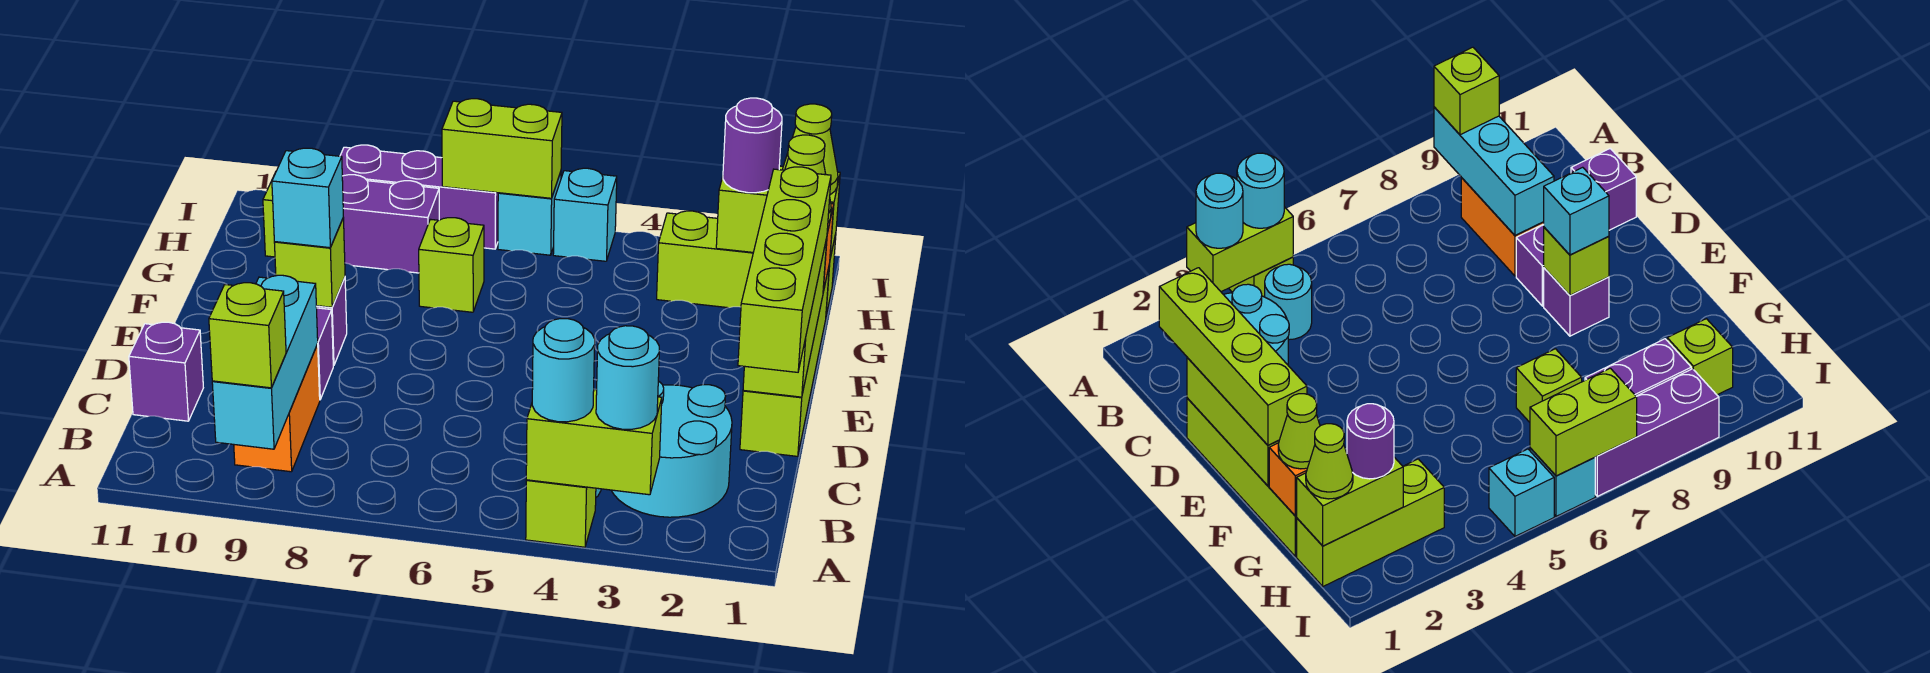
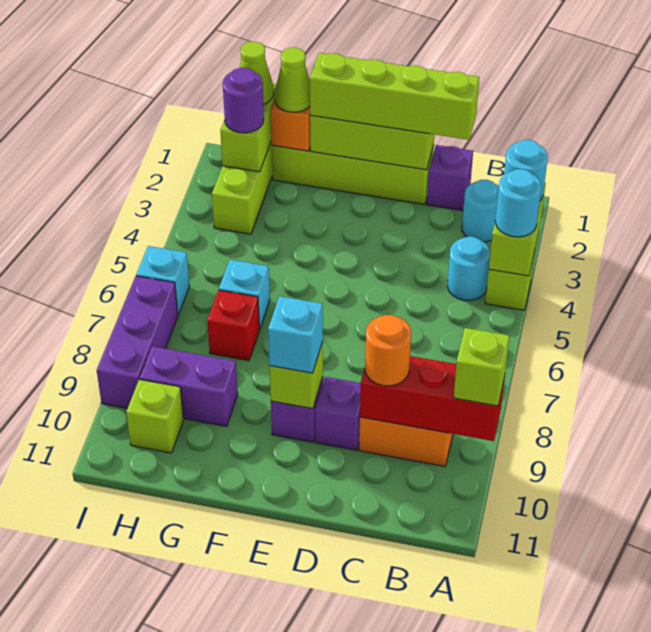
cyan 1x3 brick [212,275,318,449] -> red 1x3 brick [360,356,505,441]
cyan 2x2 round brick [611,381,732,517] -> cyan 1x1 round brick [462,180,499,242]
none -> orange 1x1 round brick [365,315,411,386]
purple 1x1 brick [129,322,203,421] -> purple 1x1 brick moved to [427,145,473,211]
lime 1x1 brick [419,218,484,312] -> red 1x1 brick [207,290,259,361]
purple 1x2 brick [342,175,439,273] -> purple 1x2 brick turned to [140,346,238,426]
cyan 1x1 brick [553,168,617,261] -> cyan 1x1 brick moved to [219,260,270,329]
lime 1x2 brick [442,99,562,198] -> none

